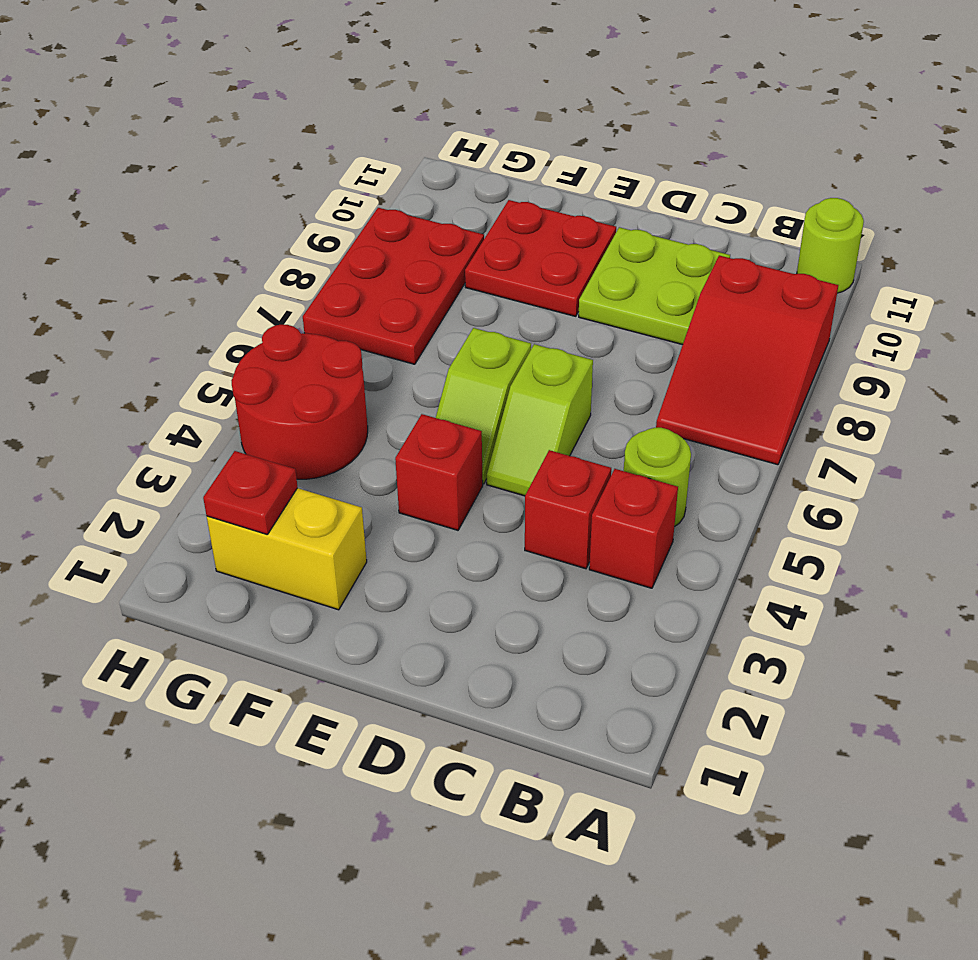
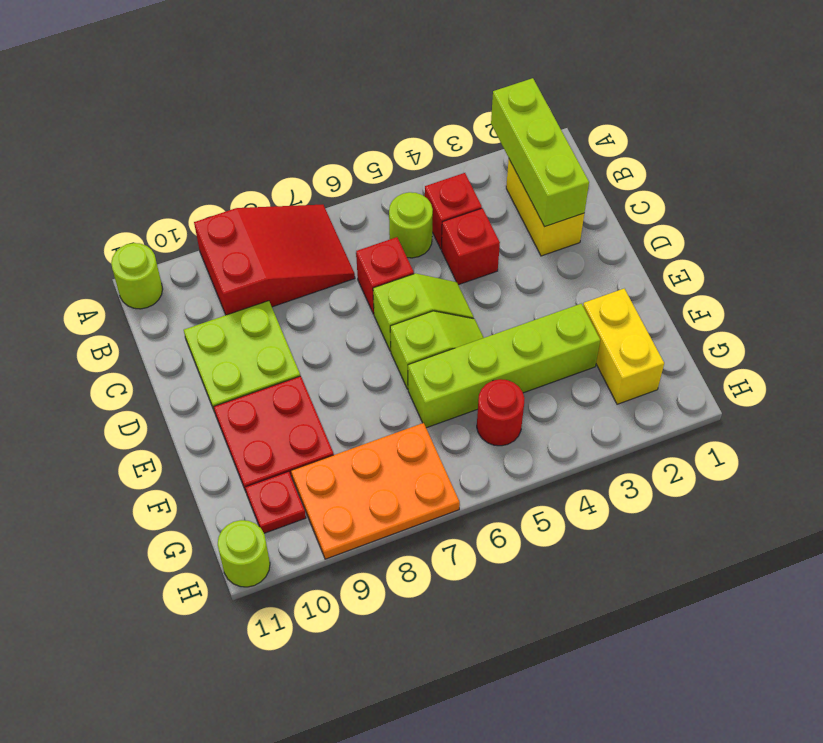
none -> lime 1x3 brick [491,78,589,227]
none -> yellow 1x2 brick [506,160,584,256]
red 1x1 brick [395,414,483,530] -> red 1x1 brick moved to [356,237,414,314]
none -> lime 1x4 brick [408,304,600,428]
red 1x1 plate [203,451,298,534] -> red 1x1 plate moved to [245,471,306,533]
red 2x2 round brick [231,325,368,479] -> red 1x1 round brick [477,379,525,446]
red 2x3 plate [303,208,484,364] -> orange 2x3 plate [291,423,460,559]
none -> lime 1x1 round brick [218,520,270,587]

